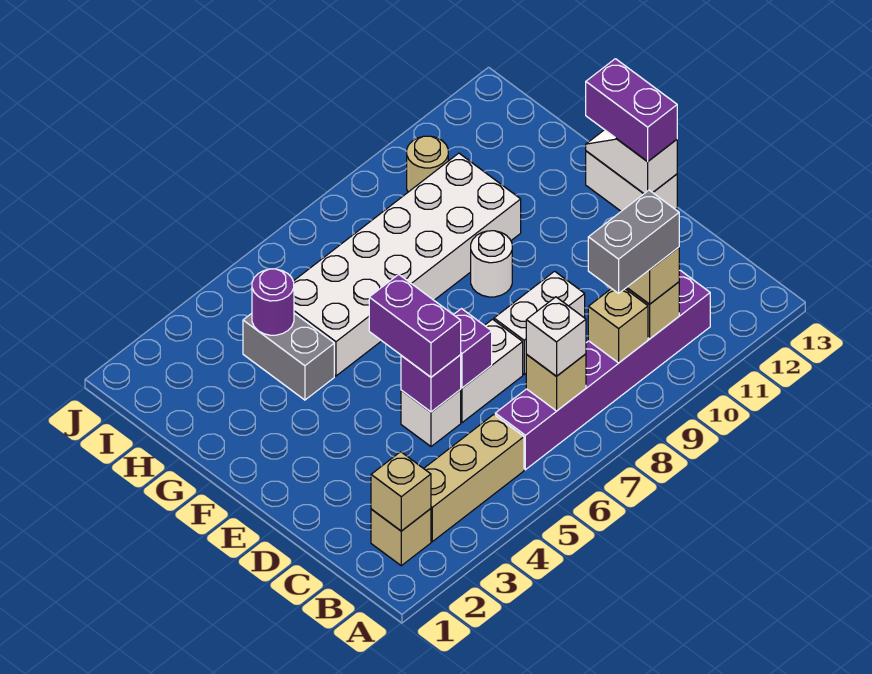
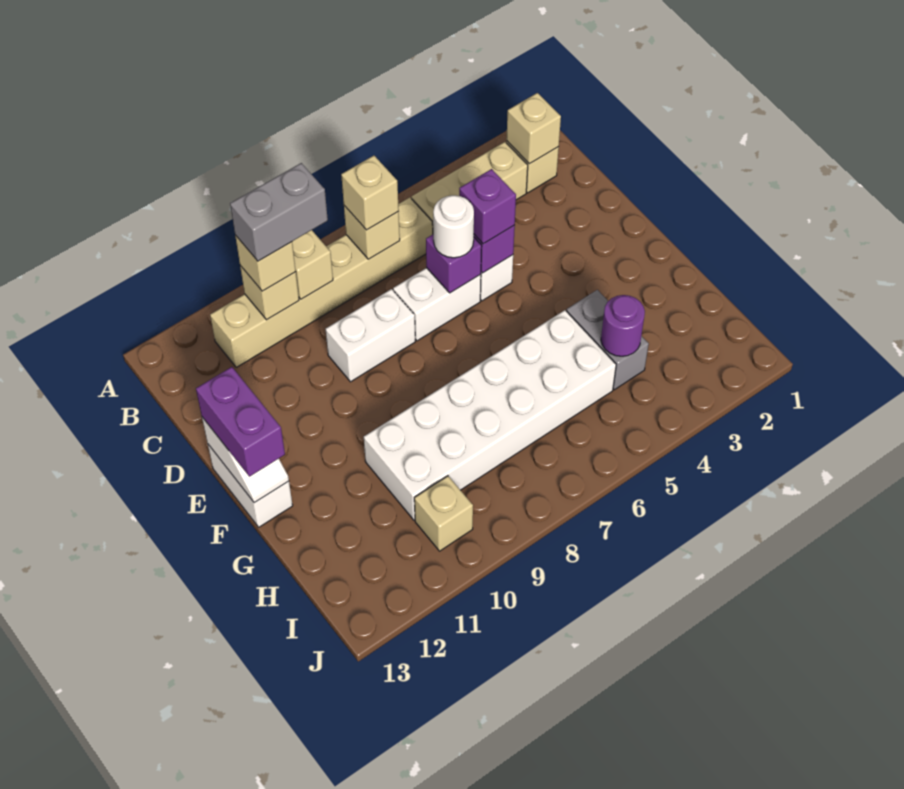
purple 1x6 brick [495,270,710,470] -> tan 1x6 brick [210,197,433,367]
white 1x1 brick [526,297,586,376] -> tan 1x1 brick [341,156,399,230]
purple 1x2 brick [369,274,461,377] -> purple 1x1 brick [459,169,516,244]
white 1x1 round brick [471,231,512,297] -> white 1x1 round brick moved to [433,195,474,258]
tan 1x1 round brick [407,136,448,192] -> tan 1x1 brick [414,476,473,551]

